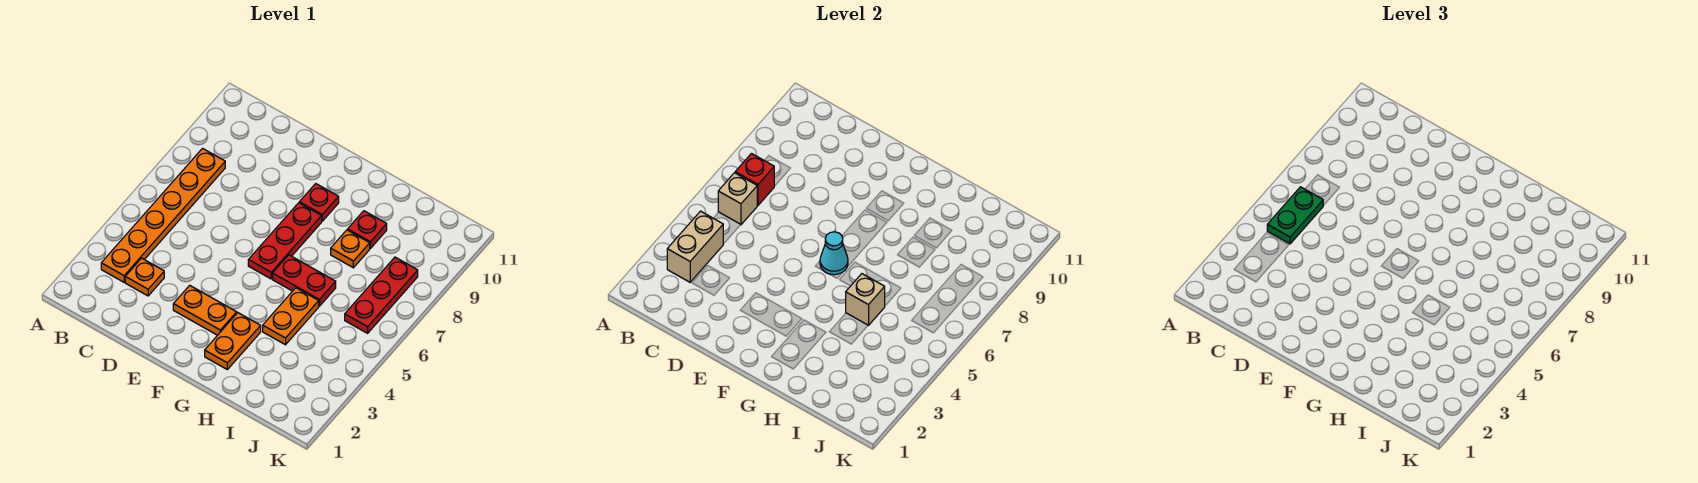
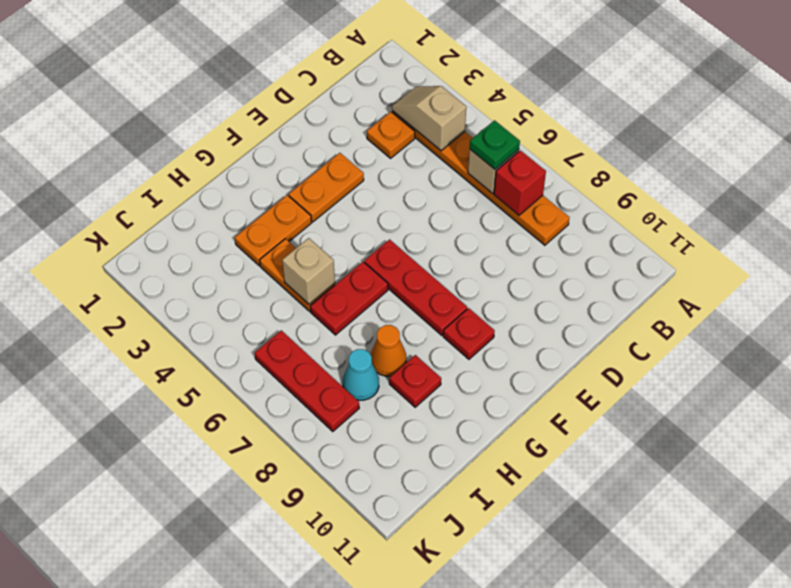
tan 1x2 brick [667,211,723,282] -> tan 1x2 slope [392,86,466,151]
green 1x2 plate [1267,187,1323,244] -> green 1x1 plate [470,120,520,169]
cyan 1x1 cone [820,232,848,275] -> cyan 1x1 cone moved to [343,349,379,400]
orange 1x2 plate [205,313,261,369] -> orange 1x2 plate turned to [235,195,312,266]
orange 1x1 plate [331,230,370,268] -> orange 1x1 cone [371,325,406,376]

